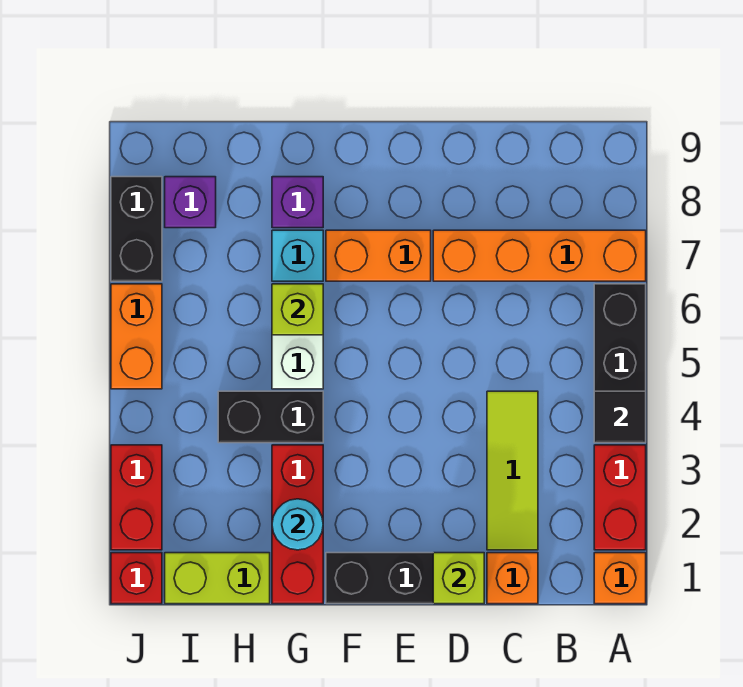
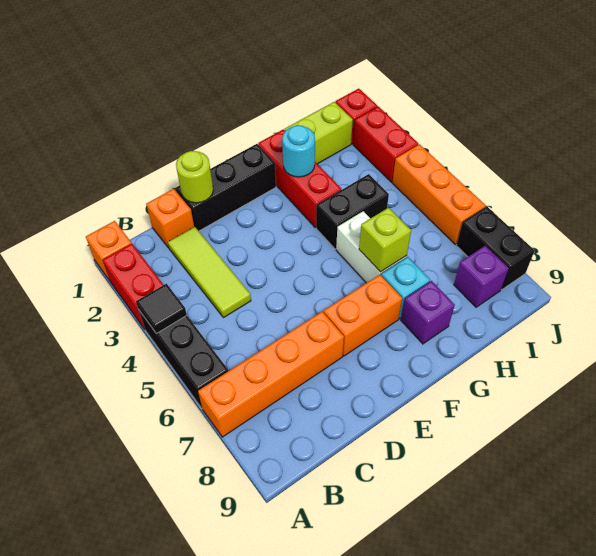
lime 1x1 brick [433,553,484,604] -> lime 1x1 round brick [176,151,213,203]
orange 1x2 brick [111,284,162,389] -> orange 1x3 brick [392,144,486,244]

